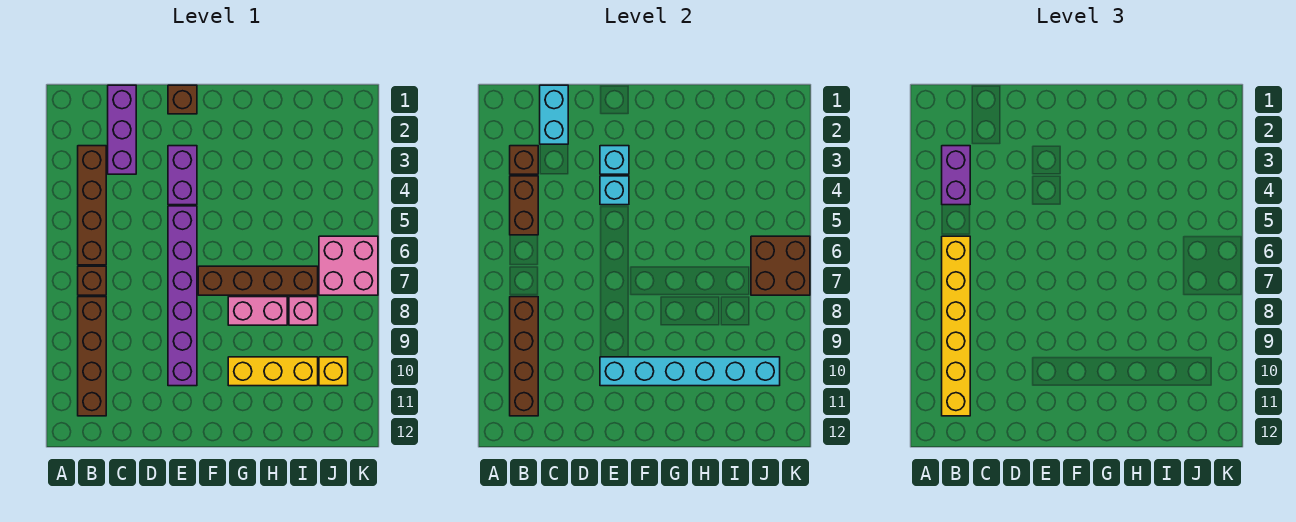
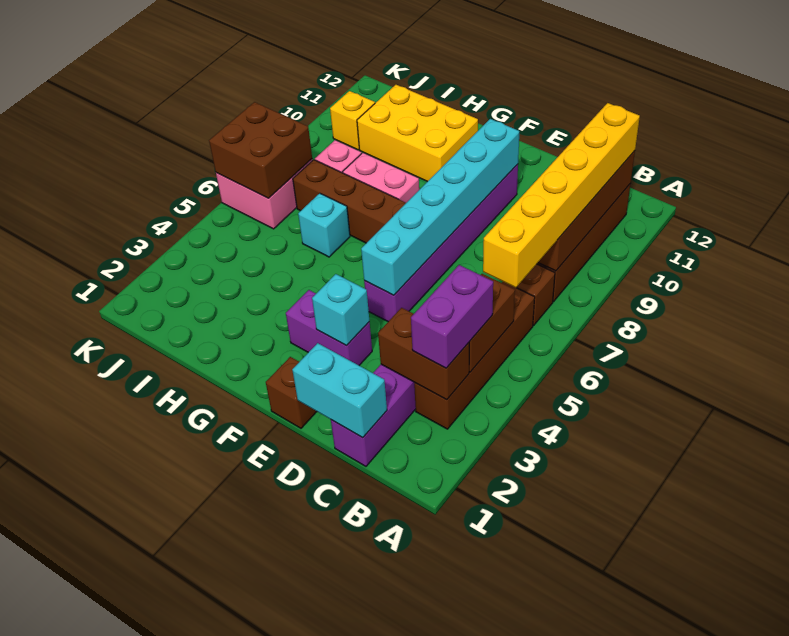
brown 1x1 brick [510,146,538,174] -> brown 1x2 brick [378,308,469,400]
cyan 1x2 brick [540,85,568,144] -> cyan 1x2 brick turned to [292,343,387,438]
purple 1x2 brick [168,146,197,205] -> purple 1x2 brick turned to [286,290,372,365]
cyan 1x1 brick [600,176,629,205] -> cyan 1x1 brick moved to [298,193,350,257]
cyan 1x6 brick [600,357,780,386] -> cyan 1x6 brick turned to [361,119,519,295]
yellow 1x3 brick [228,357,318,386] -> yellow 2x3 brick [357,85,478,182]

